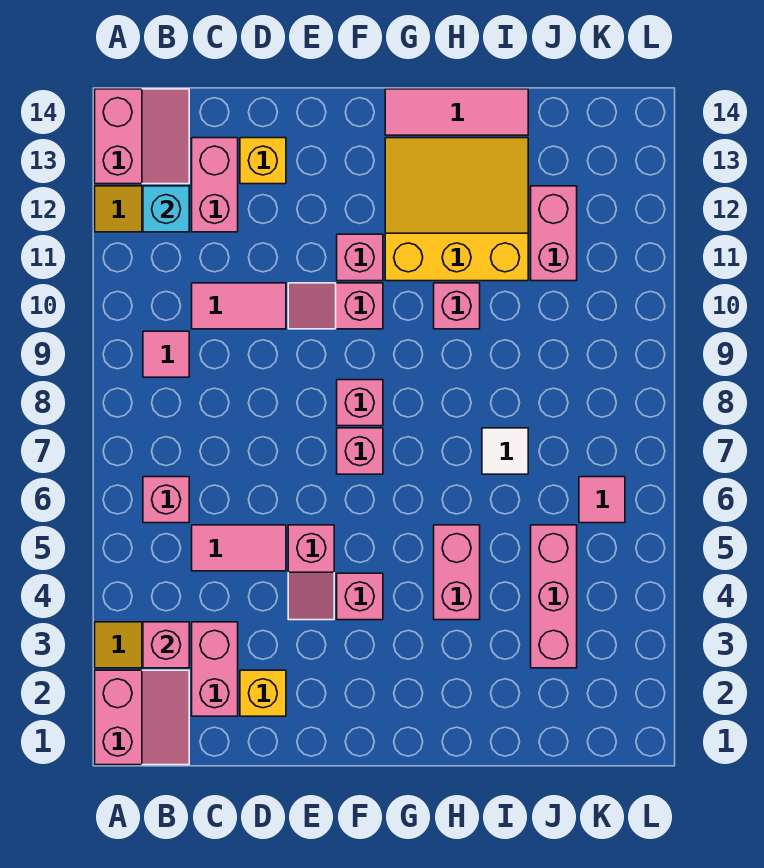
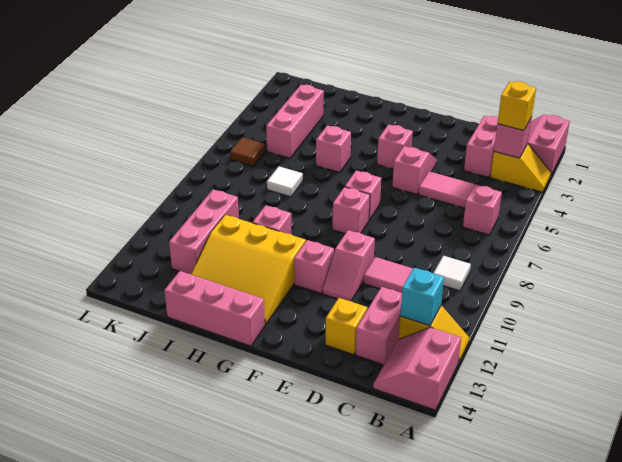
pink 1x1 tile [143,331,189,377] -> white 1x1 tile [434,256,471,291]
yellow 1x1 brick [240,670,286,716] -> yellow 1x1 brick moved to [498,81,536,130]
pink 1x2 slope [288,283,383,329] -> pink 1x2 slope turned to [323,230,375,301]
pink 1x3 tile [385,89,528,135] -> pink 1x3 brick [164,271,265,346]
pink 1x2 brick [434,525,480,620] -> pink 1x1 brick [316,126,351,172]
pink 1x2 brick [531,186,577,281] -> pink 1x3 brick [169,189,239,274]
pink 1x1 tile [579,477,625,523] -> brown 1x1 tile [230,137,265,166]

